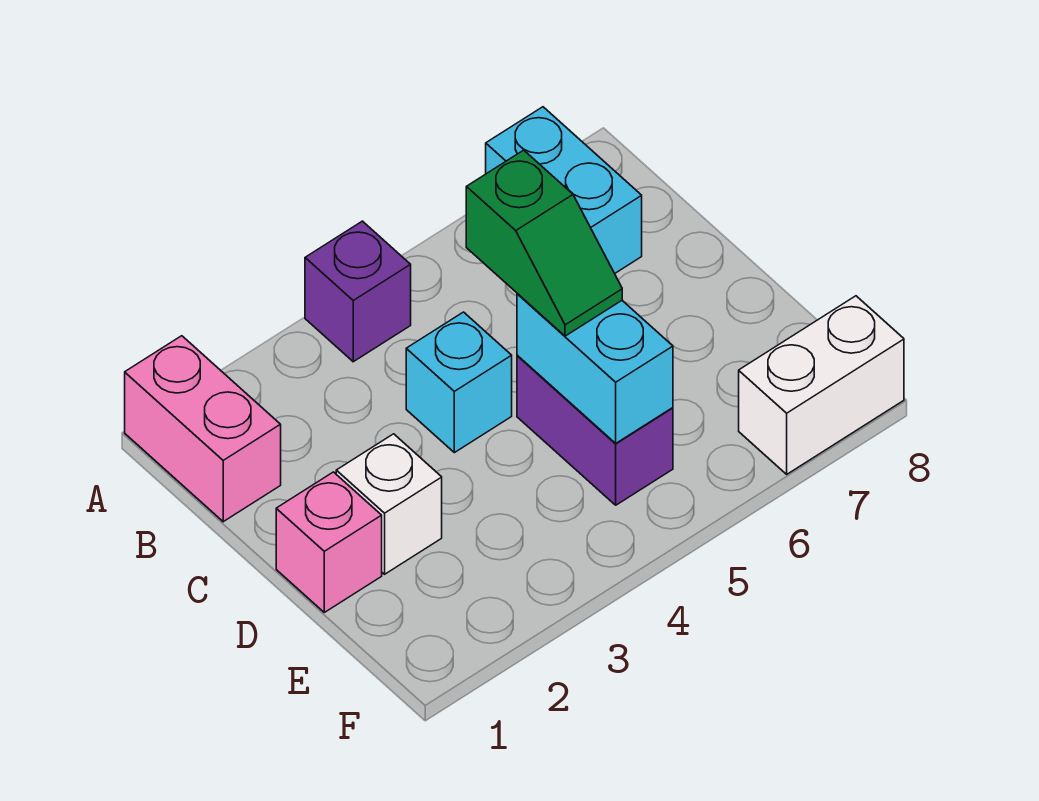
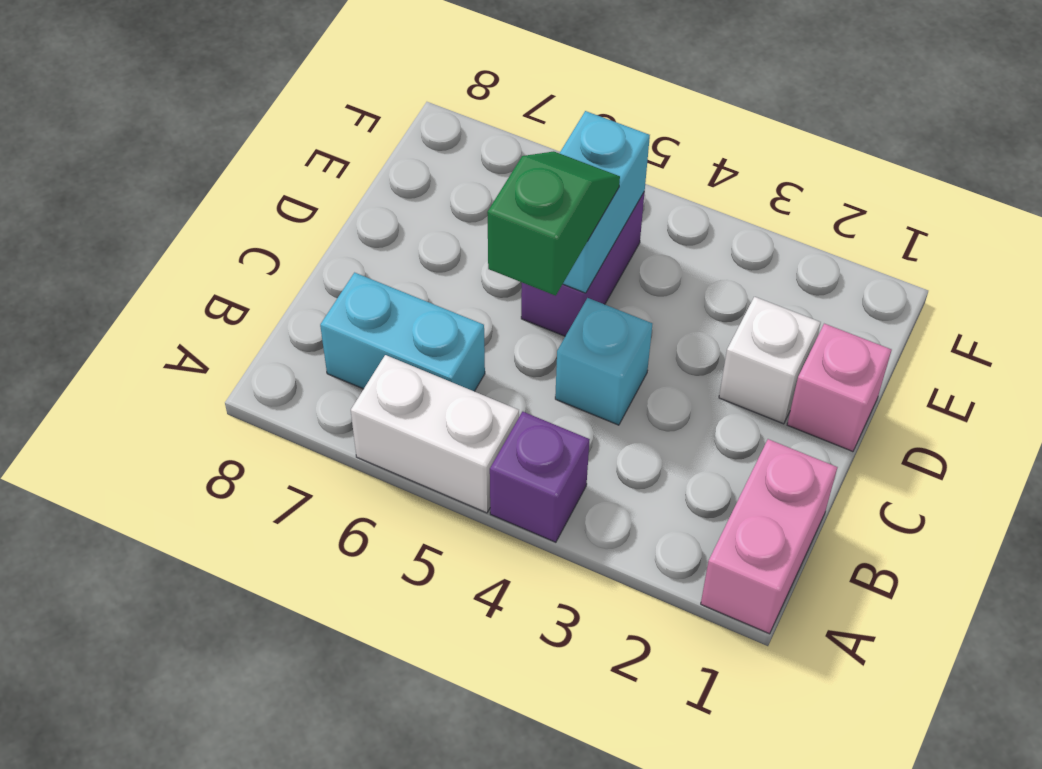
cyan 1x2 brick [486,107,642,274] -> cyan 1x2 brick turned to [320,273,485,391]
white 1x2 brick [739,296,904,474] -> white 1x2 brick moved to [351,355,519,513]

